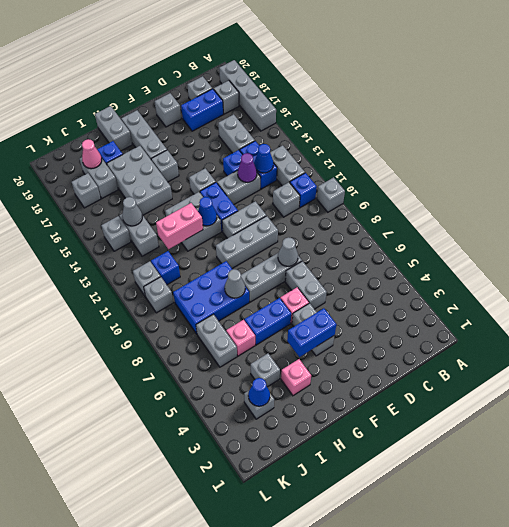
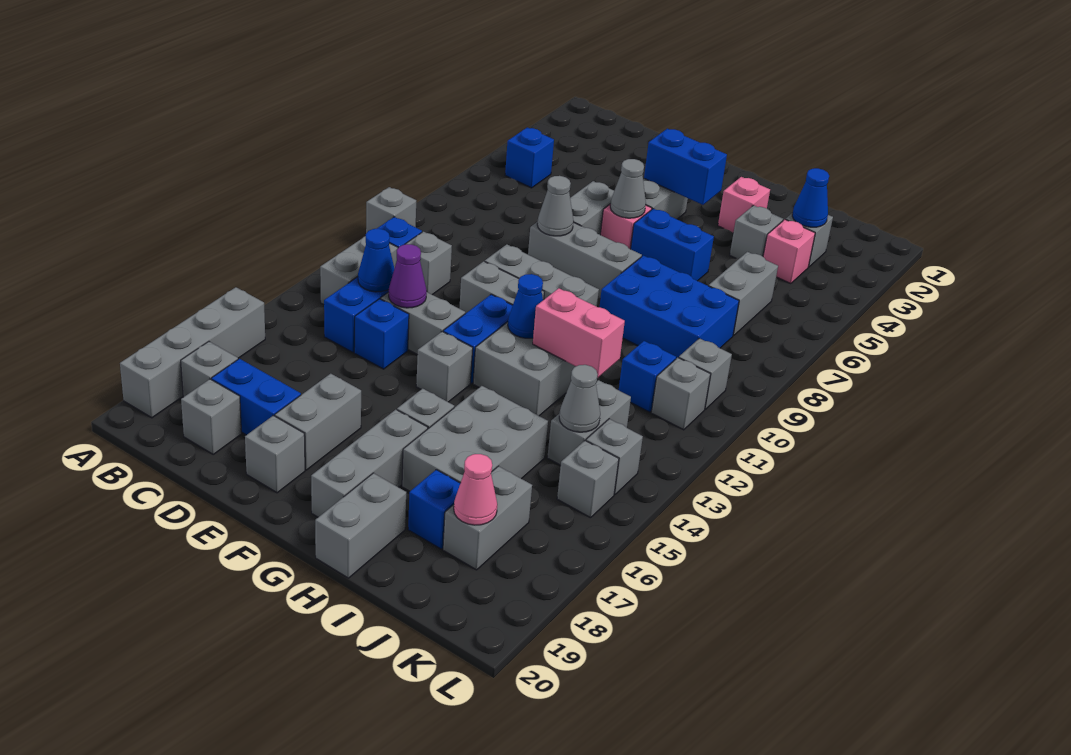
none -> blue 1x1 brick [505,127,554,188]
grey 1x2 brick [218,114,255,153] -> grey 1x2 brick moved to [275,374,361,470]
grey 1x1 cone [225,269,245,298] -> grey 1x1 cone moved to [610,159,646,218]
pink 1x1 brick [226,320,255,356] -> pink 1x1 brick moved to [763,219,815,284]
grey 1x1 brick [72,173,101,208] -> grey 1x1 brick moved to [557,441,619,518]

